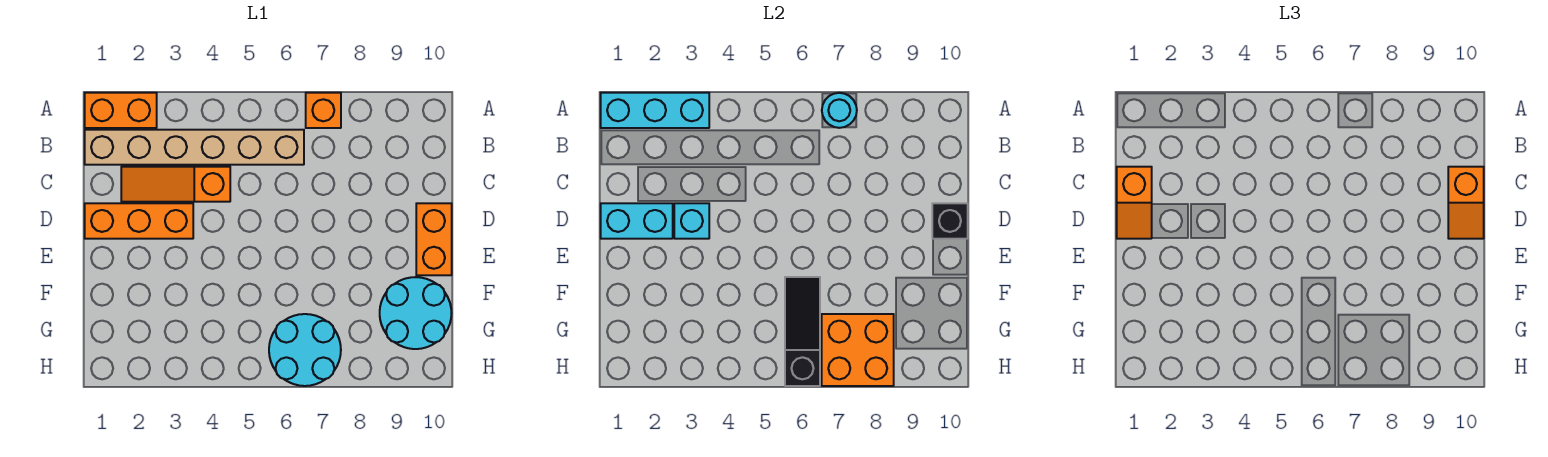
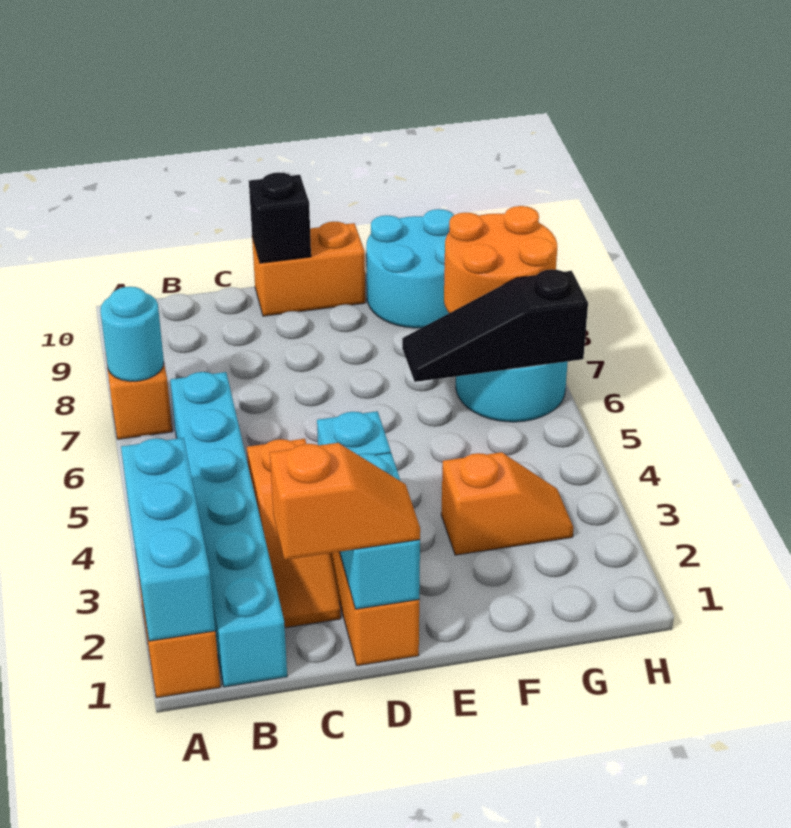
tan 1x6 brick [85,130,304,165] -> cyan 1x6 brick [170,372,287,687]
orange 1x2 slope [1448,167,1484,239] -> orange 1x2 slope moved to [441,452,574,555]
orange 2x2 brick [822,314,894,386] -> orange 2x2 round brick [444,206,557,313]

